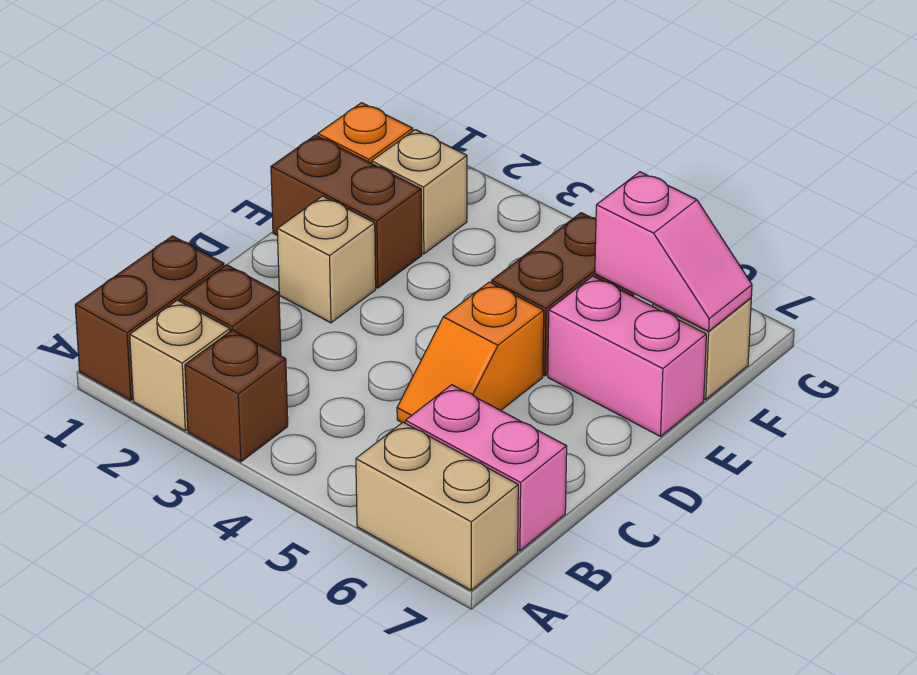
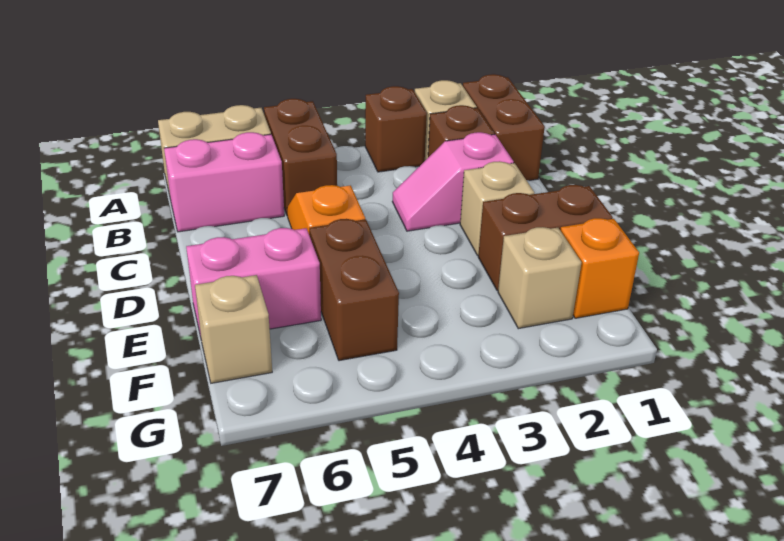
none -> brown 1x2 brick [264,99,337,216]
pink 1x2 slope [595,172,752,331] -> pink 1x2 slope moved to [392,132,514,231]

